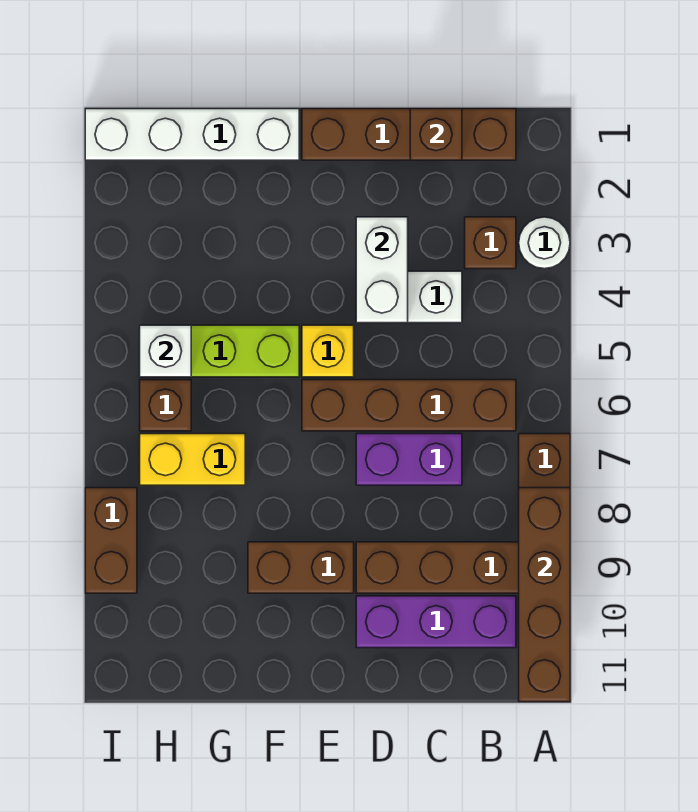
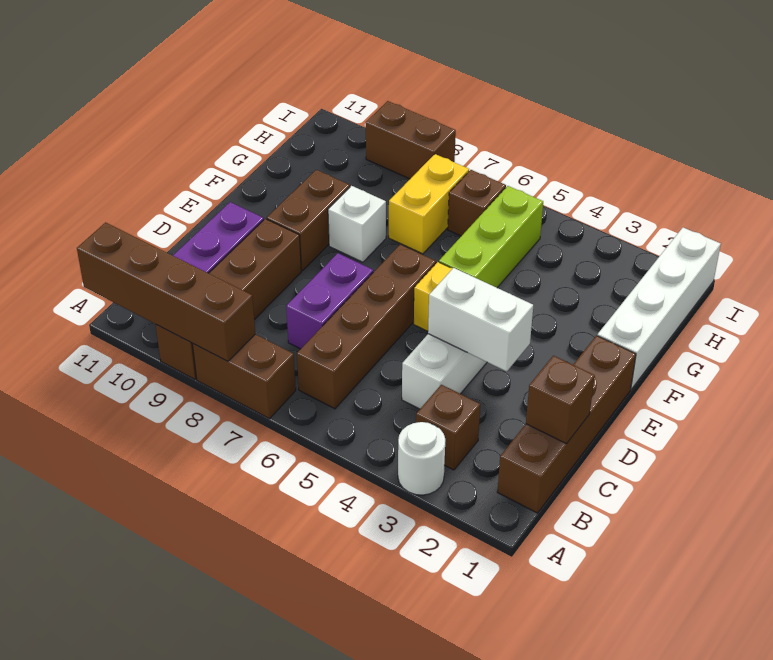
white 1x1 brick [140,325,191,377] -> white 1x1 brick moved to [328,186,386,262]

